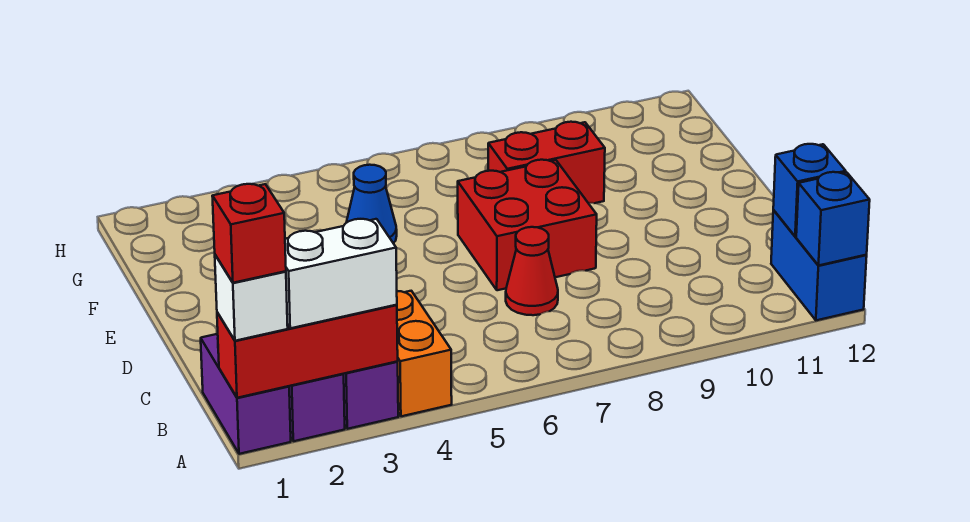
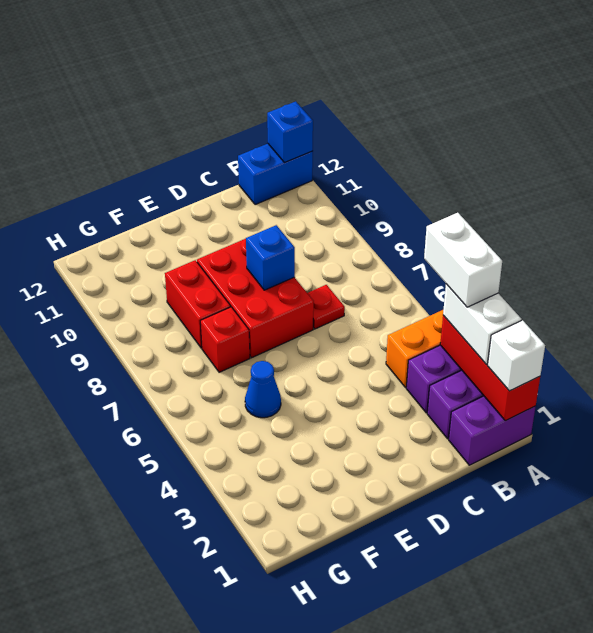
red 1x1 brick [212,184,286,283] -> red 1x1 brick moved to [200,307,250,372]
none -> white 1x2 brick [424,213,502,307]
blue 1x1 brick [773,144,846,236] -> blue 1x1 brick moved to [246,225,295,290]
red 1x1 cone [506,227,558,315] -> red 1x1 plate [308,285,345,329]
red 2x2 brick [458,160,597,290] -> red 2x3 brick [197,239,314,358]

